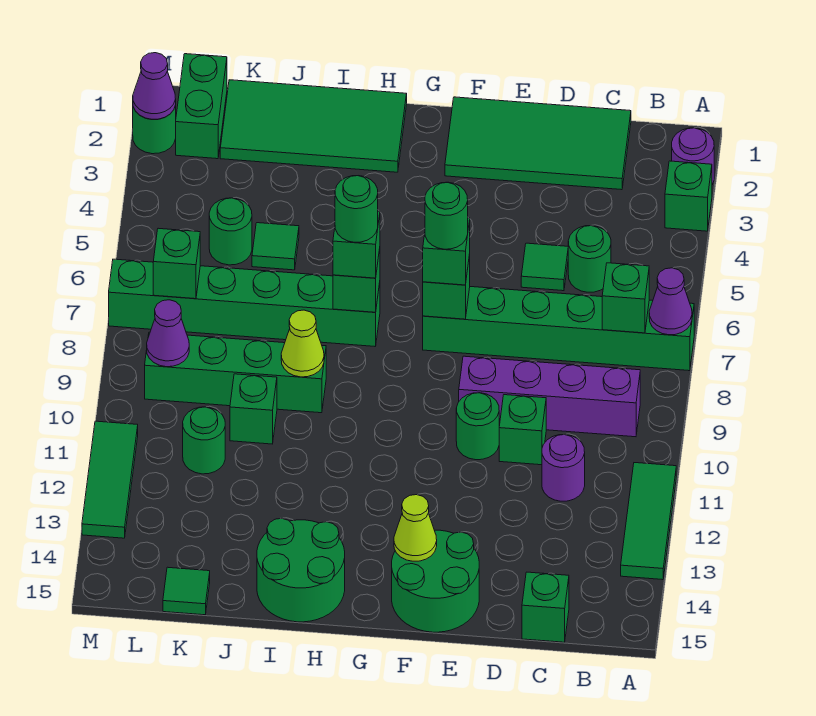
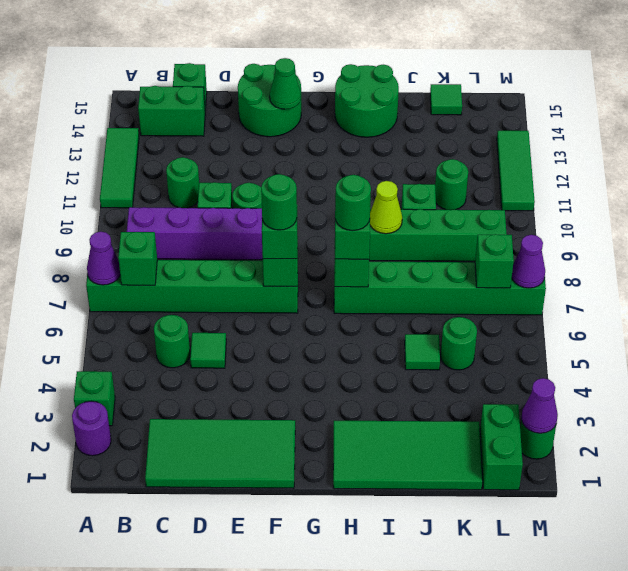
none -> green 1x2 brick [138,86,205,136]
purple 1x1 round brick [542,434,585,501] -> green 1x1 round brick [166,157,199,208]
lime 1x1 cone [394,495,437,561] -> green 1x1 cone [270,58,301,109]
purple 1x1 cone [147,300,189,367] -> purple 1x1 cone moved to [512,235,545,288]

